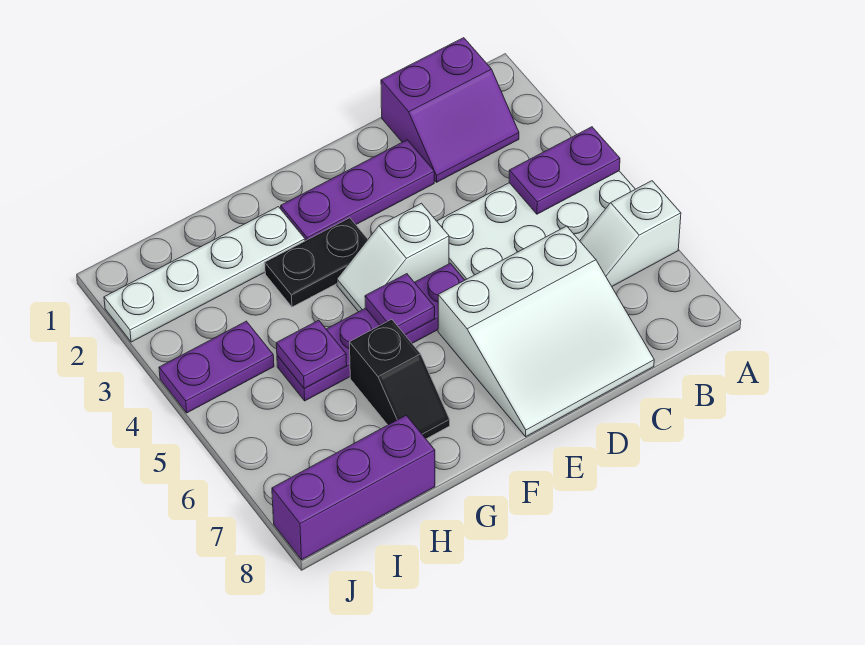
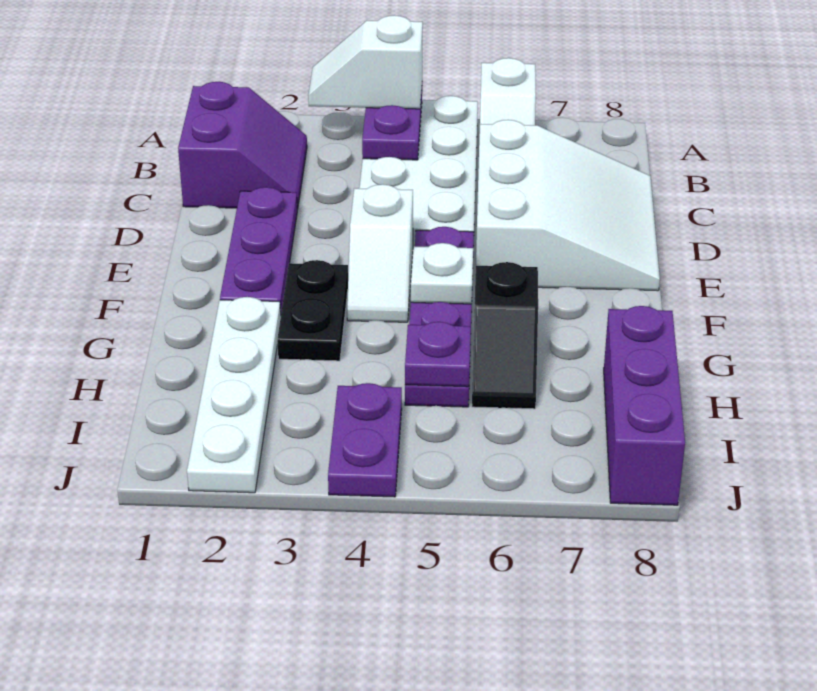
none -> white 1x2 slope [308,15,423,109]
purple 1x1 plate [365,274,435,335] -> white 1x1 plate [411,243,473,304]
black 1x2 slope [350,319,450,439] -> black 1x2 slope turned to [472,262,538,409]

